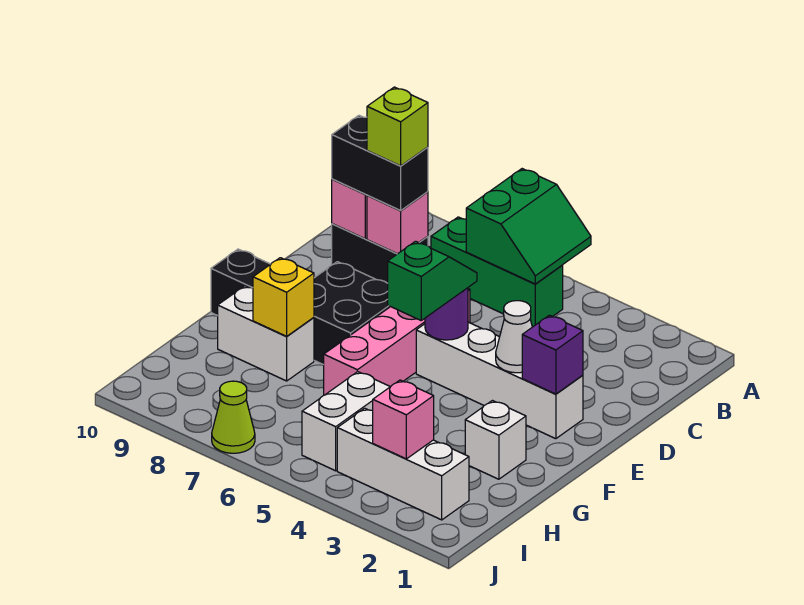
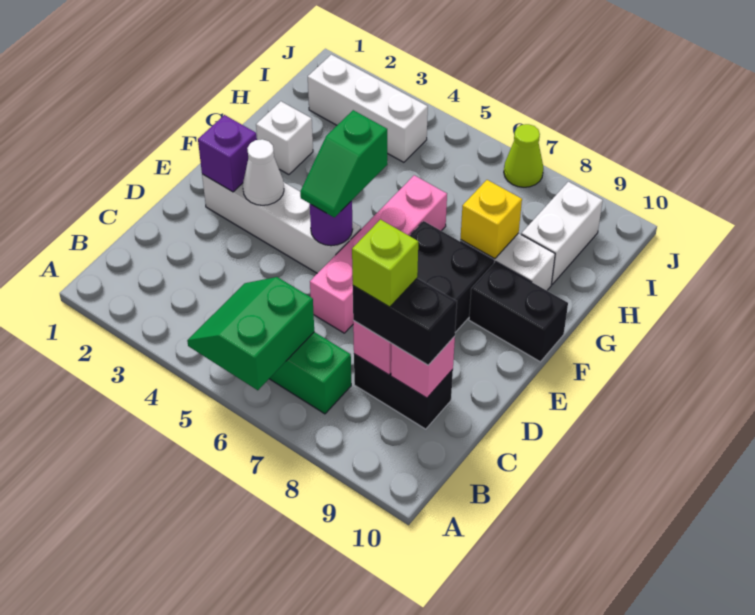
white 1x2 brick [302,372,390,471] -> white 1x2 brick moved to [521,182,603,284]
pink 1x1 brick [373,380,434,459] -> none

